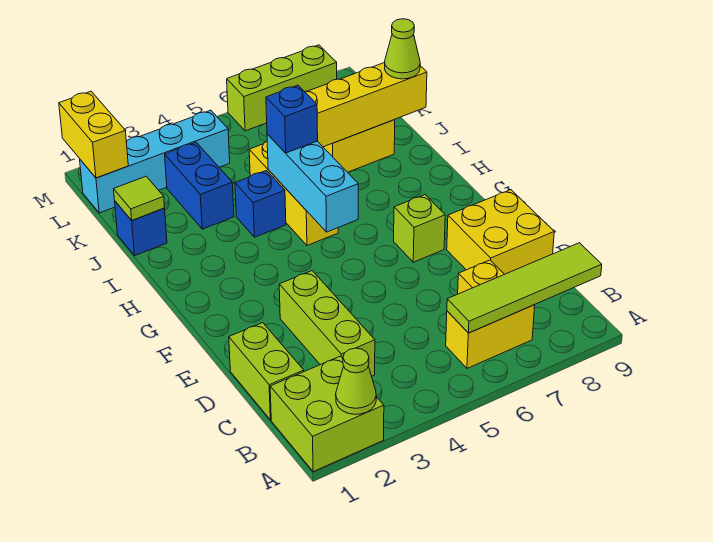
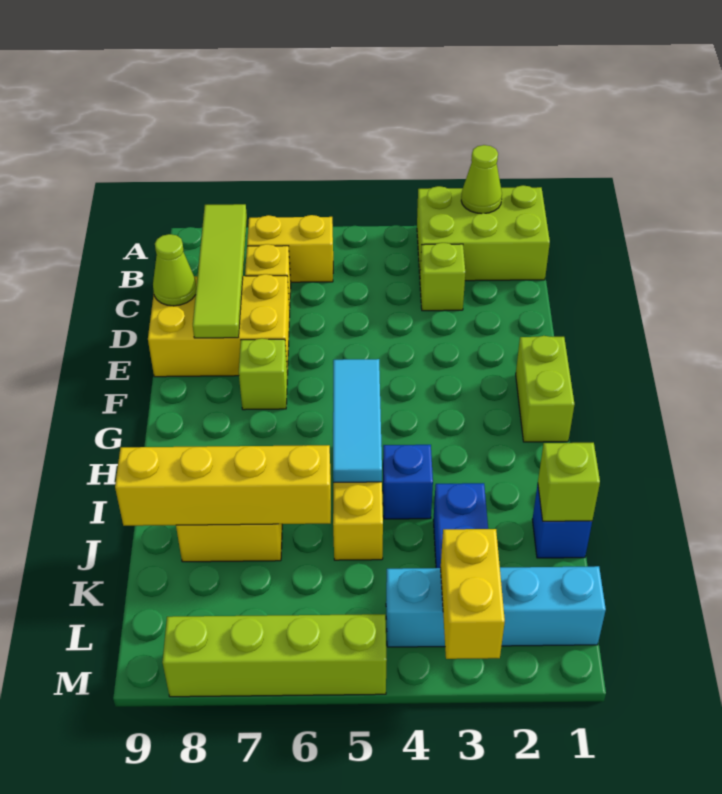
lime 2x2 brick [270,356,384,472] -> lime 2x3 brick [417,185,550,281]
lime 1x4 tile [447,243,602,333] -> lime 1x4 tile turned to [193,204,247,338]
lime 1x2 brick [229,323,304,420] -> lime 1x2 brick moved to [516,336,574,442]
lime 1x3 brick [279,271,375,376] -> lime 1x1 brick [420,243,465,311]
yellow 2x2 brick [447,190,554,274] -> yellow 2x3 brick [148,274,290,377]
cyan 1x3 brick [267,134,358,232] -> cyan 1x3 tile [333,359,382,483]
blue 1x1 brick [266,85,318,153] -> none
lime 1x1 tile [114,176,165,220] -> lime 1x1 brick [538,443,600,521]
lime 1x1 cone [385,19,420,79] -> lime 1x1 cone moved to [153,234,196,306]
yellow 1x2 brick [59,91,128,178] -> yellow 1x2 brick moved to [441,529,505,659]
lime 1x3 brick [227,45,337,131] -> lime 1x4 brick [162,614,387,697]

